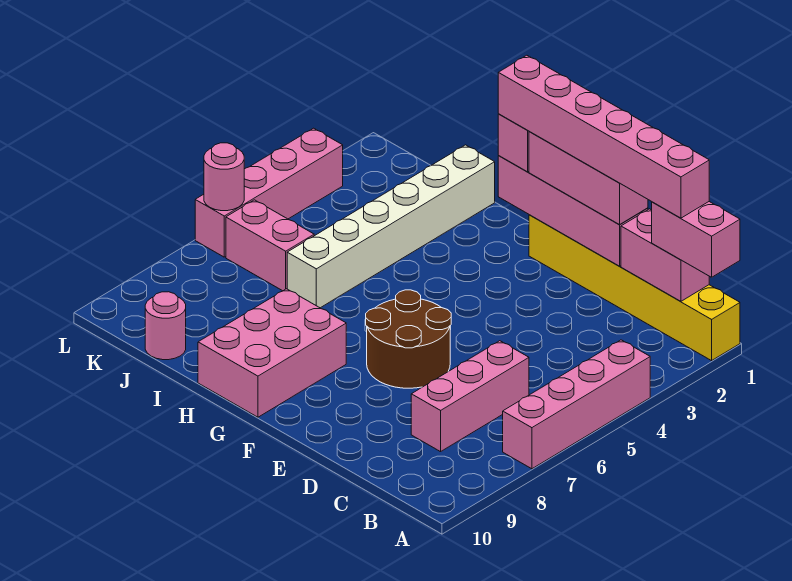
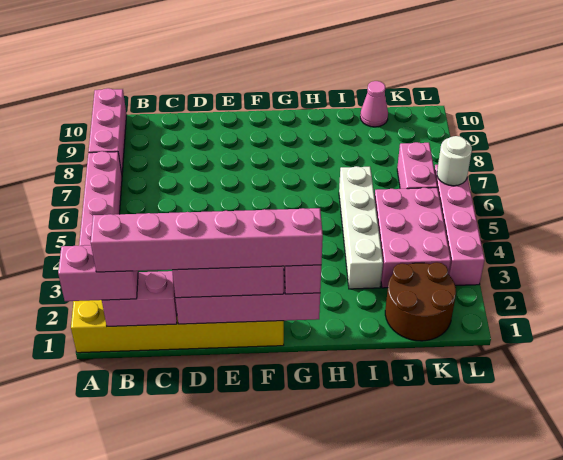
pink 1x3 brick [411,341,529,452] -> pink 1x3 brick moved to [89,88,127,173]
brown 2x2 round brick [366,290,451,388] -> brown 2x2 round brick moved to [385,262,456,341]
pink 2x3 brick [198,289,346,417] -> pink 2x3 brick moved to [374,188,451,288]
white 1x6 brick [287,145,495,308] -> white 1x4 brick [339,166,383,289]
pink 1x2 brick [226,200,314,291] -> pink 1x2 brick turned to [397,142,437,189]
pink 1x1 round brick [145,292,186,360] -> pink 1x1 cone [360,81,388,127]
pink 1x1 round brick [204,143,244,211] -> white 1x1 round brick [437,136,472,186]

